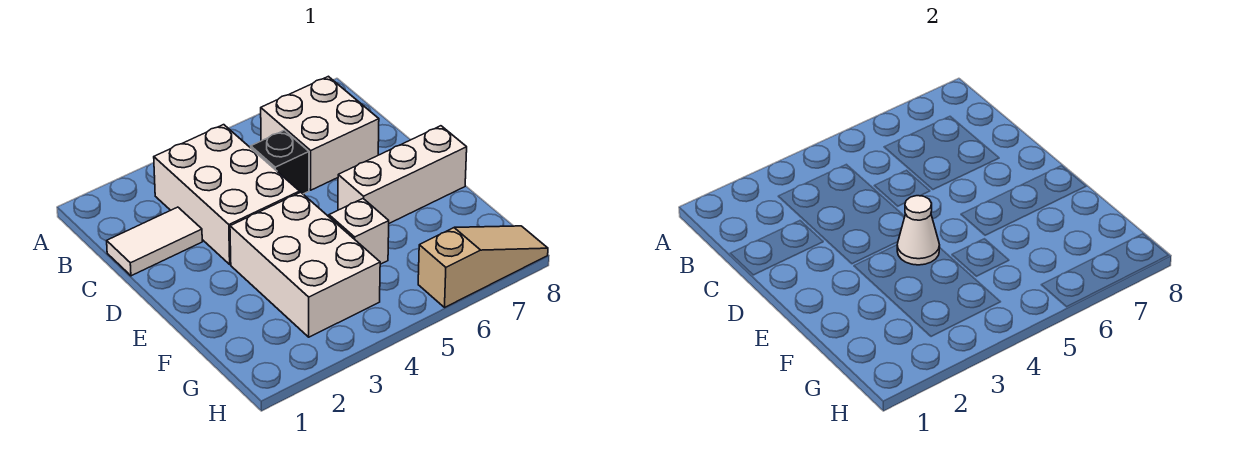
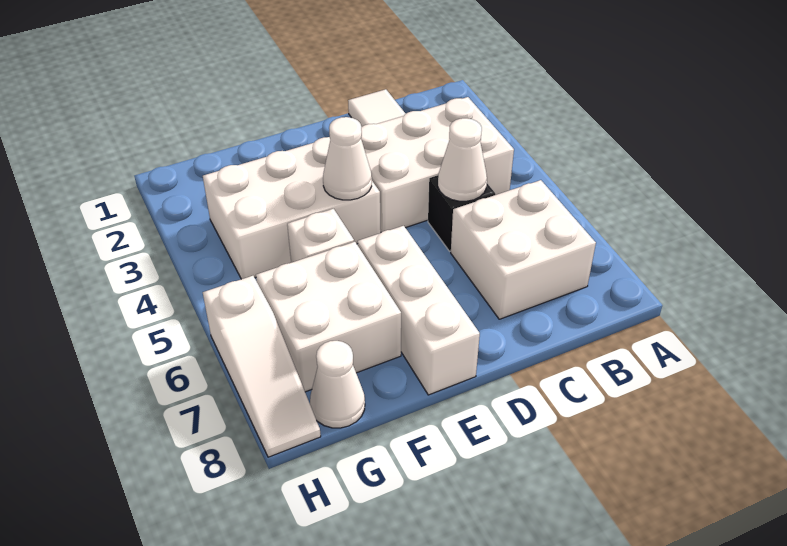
none -> white 1x1 cone [438,118,487,201]
none -> white 2x2 brick [256,242,401,392]
none -> white 1x1 cone [310,341,365,428]
tan 1x3 slope [418,226,548,307] -> white 1x3 slope [203,276,321,457]

